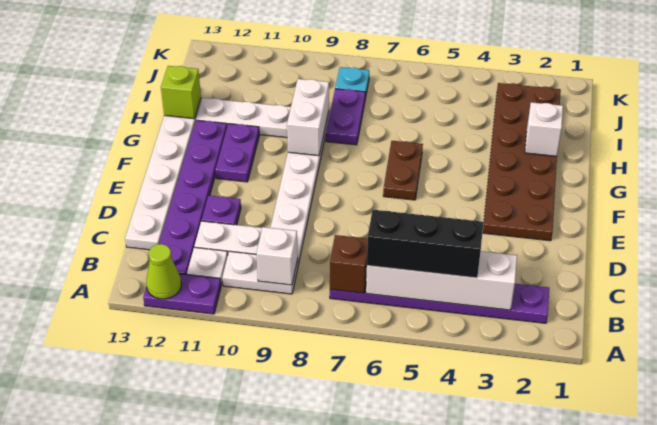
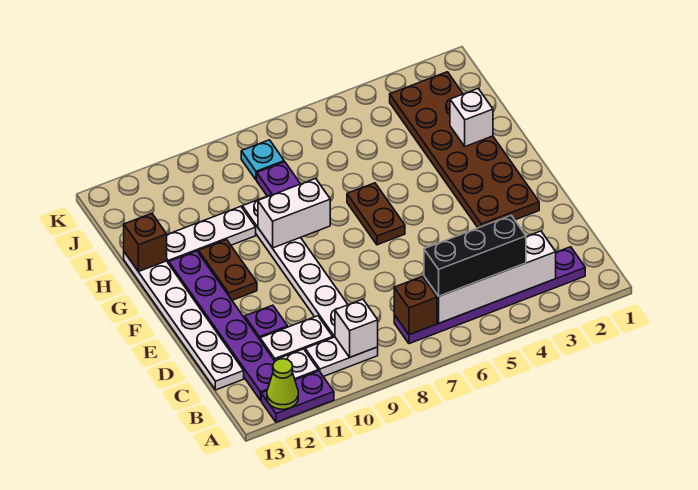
purple 1x2 plate [215,124,259,182] -> brown 1x2 plate [199,240,257,300]
white 1x2 brick [287,79,329,156] -> white 1x2 brick turned to [258,178,330,248]
lime 1x1 brick [161,66,201,119] -> brown 1x1 brick [124,213,167,272]

